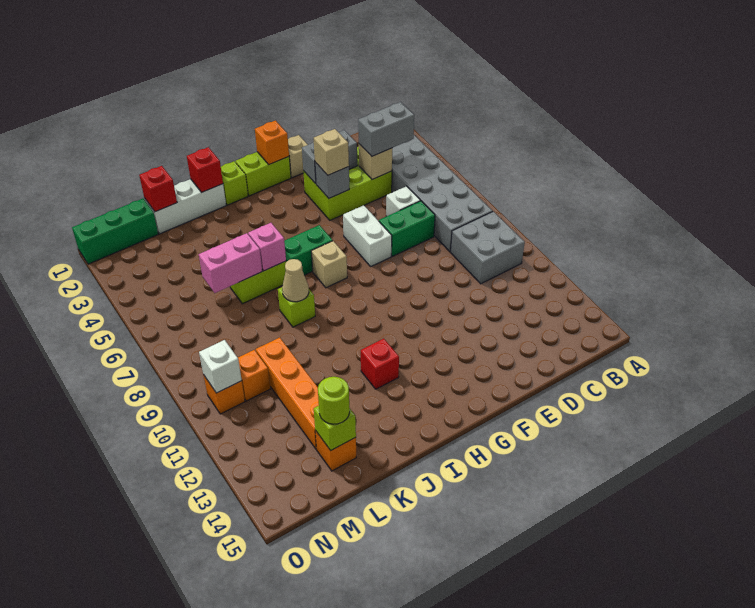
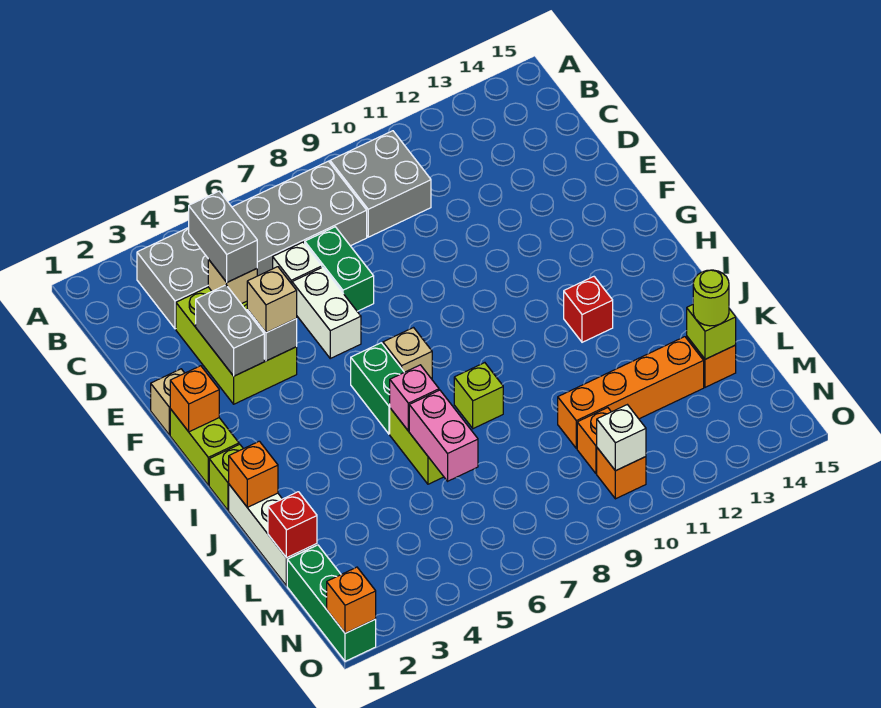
white 1x2 brick [343,205,392,266] -> white 1x2 brick turned to [292,267,361,358]
red 1x1 brick [187,147,223,193] -> orange 1x1 brick [229,441,278,507]
tan 1x1 cone [282,259,309,302] -> none
none -> orange 1x1 brick [327,567,376,633]

